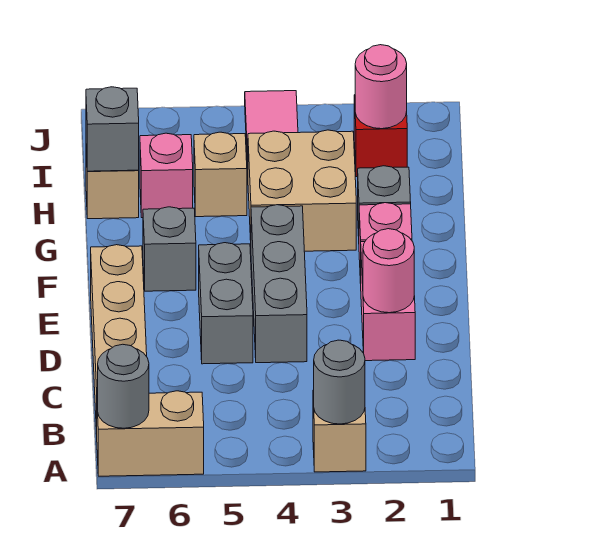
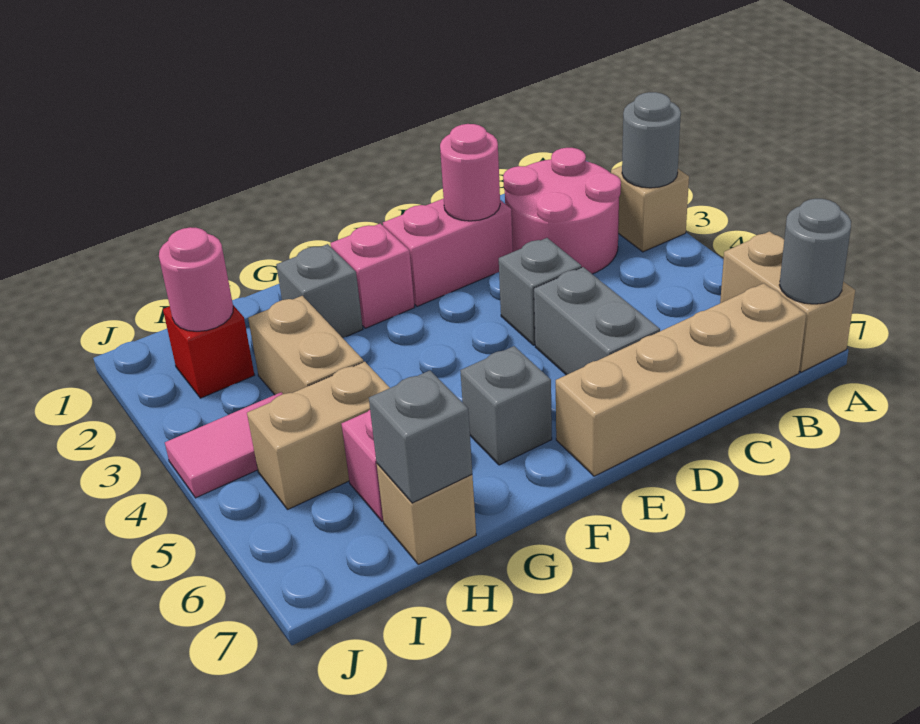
none -> pink 2x2 round brick [503,148,621,274]
grey 1x3 brick [251,205,307,363] -> grey 1x1 brick [499,238,581,345]
grey 1x2 brick [199,243,253,364] -> grey 1x2 brick turned to [534,267,660,375]
tan 2x2 brick [248,130,356,251] -> tan 1x2 brick [248,296,364,395]
tan 1x1 brick [194,132,247,217] -> tan 1x2 brick [247,362,390,509]

